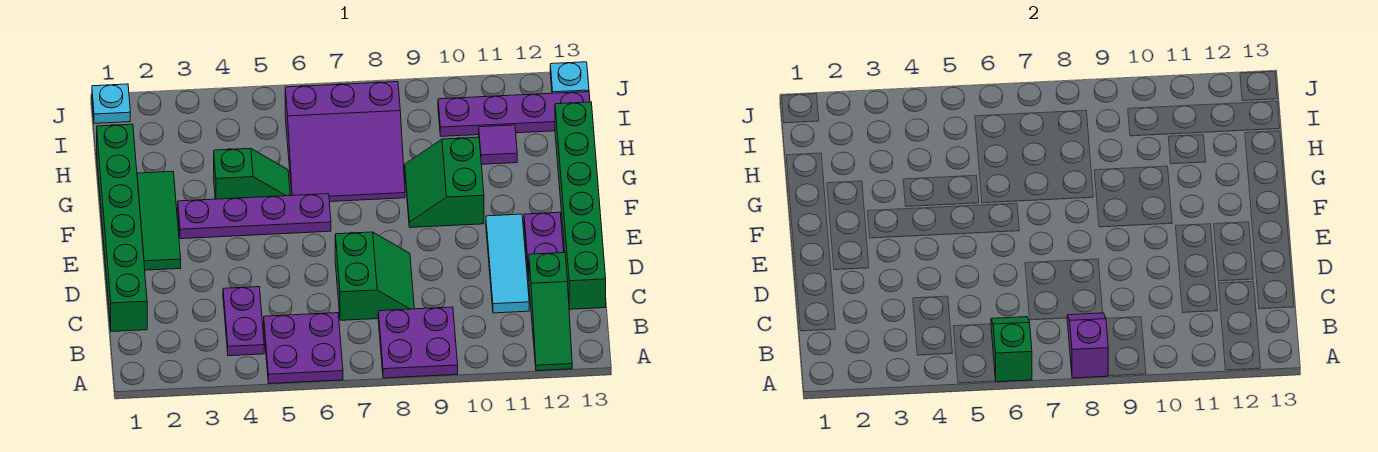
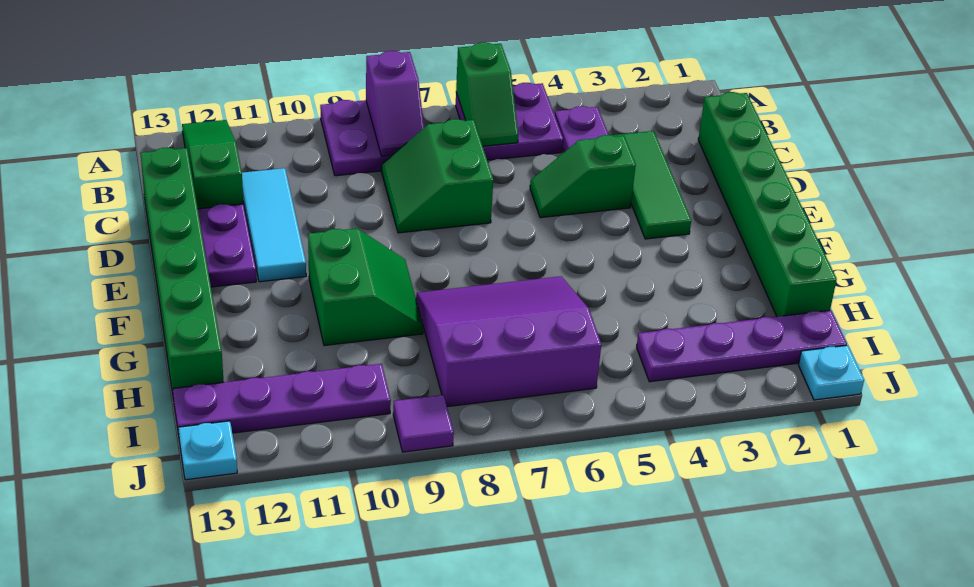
green 1x3 tile [137,171,181,270] -> green 1x3 tile moved to [612,131,691,239]
purple 1x4 plate [178,194,331,239] -> purple 1x4 plate moved to [637,310,847,382]
green 1x2 slope [214,148,290,199] -> green 1x2 slope moved to [530,135,636,218]
purple 1x1 tile [479,125,517,164] -> purple 1x1 tile moved to [393,395,454,452]

